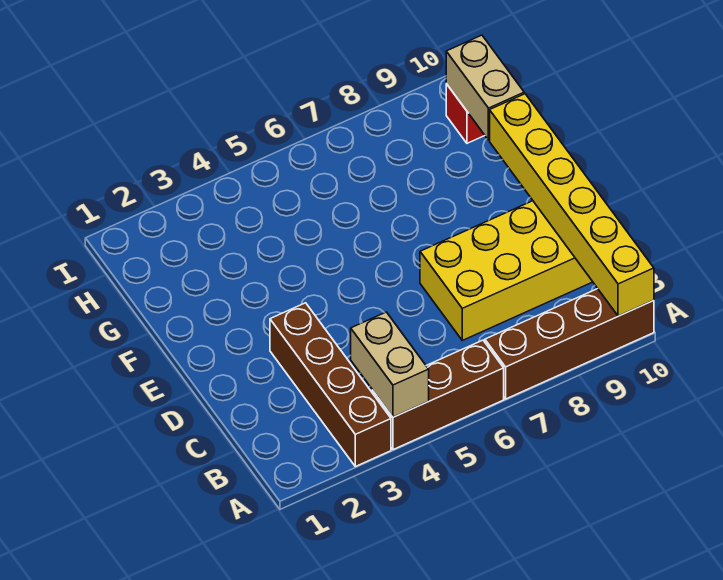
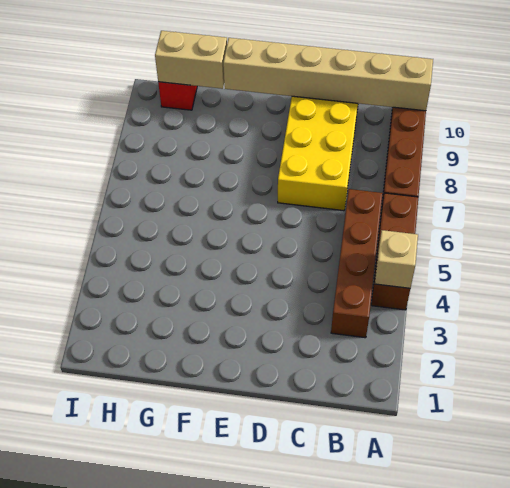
brown 1x4 brick [270,303,391,467] -> brown 1x4 brick turned to [331,189,383,338]
tan 1x2 brick [351,312,429,417] -> tan 1x1 brick [375,230,418,288]
yellow 1x6 brick [490,94,654,316] -> tan 1x6 brick [223,38,433,111]

